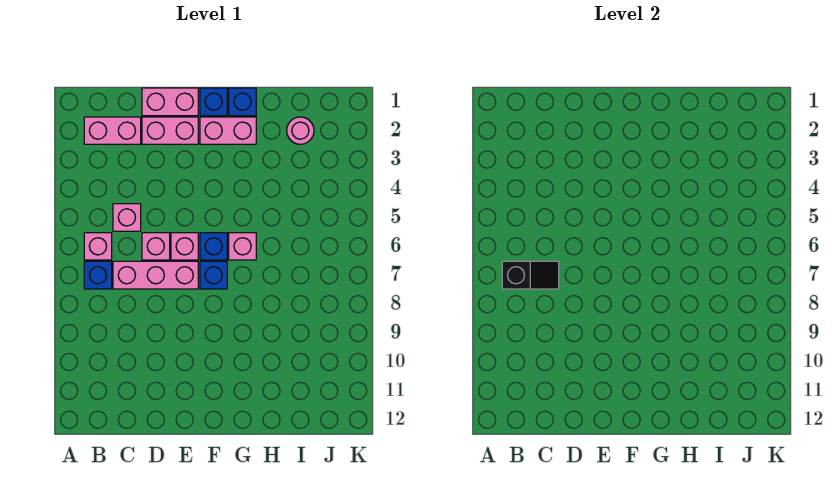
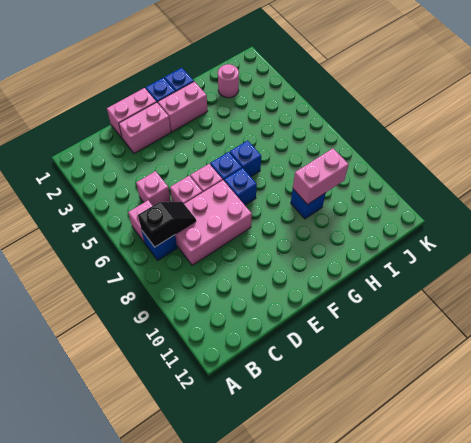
pink 1x2 brick [84,117,141,144] -> pink 1x2 brick moved to [293,148,349,204]
pink 1x3 brick [113,261,198,289] -> pink 2x3 brick [175,180,252,265]
pink 1x1 brick [229,233,256,260] -> blue 1x1 brick [230,141,261,177]
none -> blue 1x1 brick [291,189,326,219]

